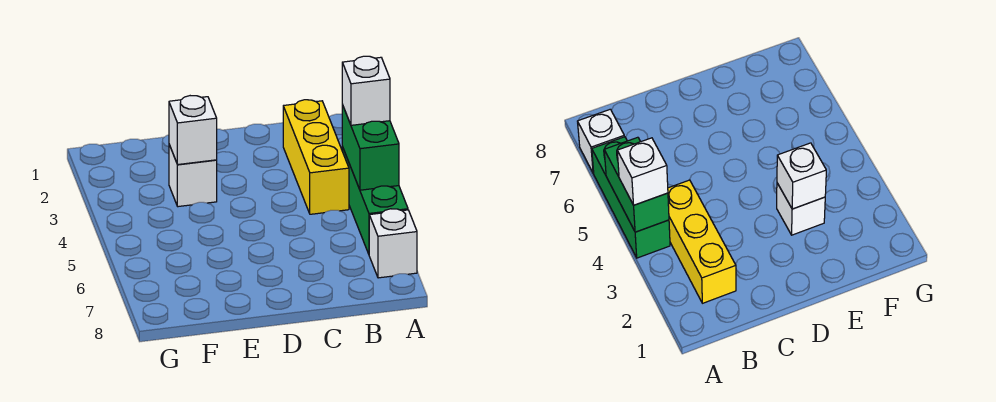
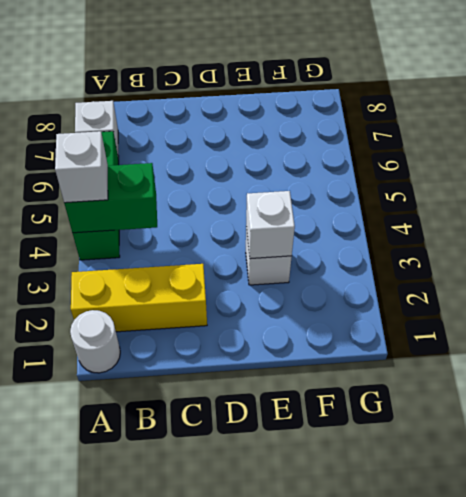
none -> white 1x1 round brick [70,310,120,373]
green 1x2 brick [342,105,399,190] -> green 1x2 brick turned to [64,163,157,233]
yellow 1x3 brick [283,100,349,214] -> yellow 1x3 brick turned to [71,264,207,332]

